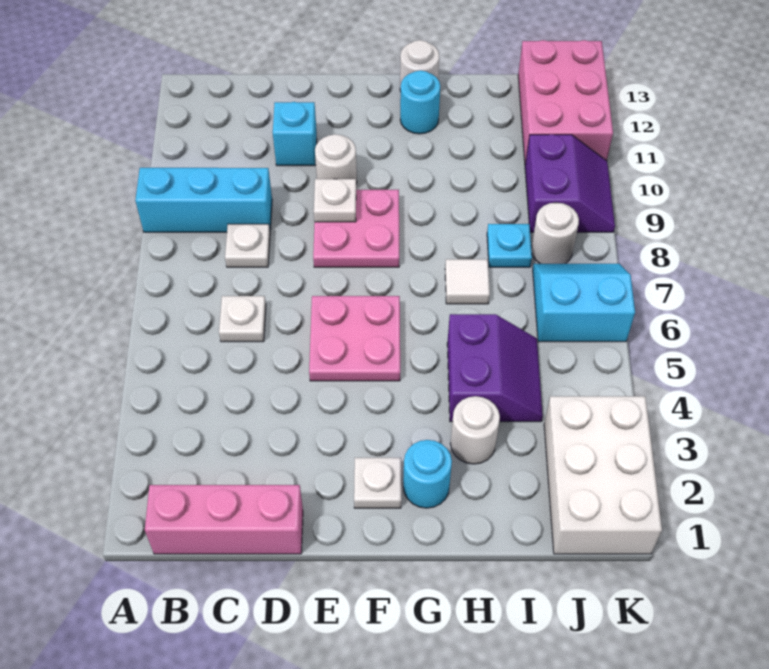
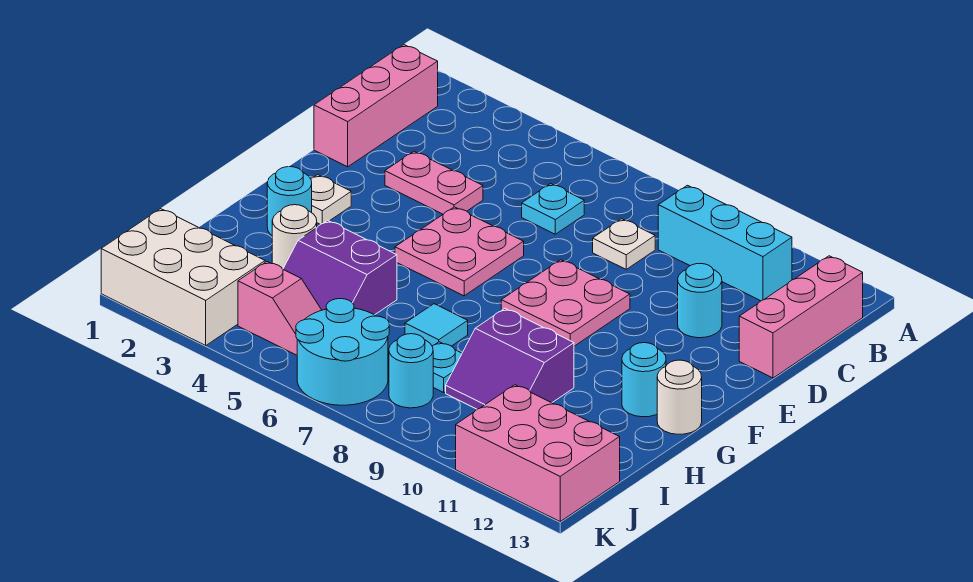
cyan 1x3 brick [135,168,272,232] -> cyan 1x3 brick turned to [658,185,792,301]
none -> pink 1x3 brick [739,256,863,378]
white 1x1 plate [219,296,266,342] -> cyan 1x1 plate [522,184,584,234]
none -> pink 1x2 plate [385,151,483,214]
cyan 1x1 brick [273,102,317,166] -> cyan 1x1 round brick [678,263,722,338]
white 1x1 plate [314,179,356,222] -> none
white 1x1 round brick [315,134,357,184] -> none
white 1x1 tile [445,259,490,304] -> cyan 1x1 tile [405,304,468,346]
none -> pink 1x2 slope [238,262,321,355]
cyan 2x2 slope [533,264,635,342] -> cyan 2x2 round brick [296,299,389,405]
white 1x1 round brick [531,203,579,264] -> cyan 1x1 round brick [389,334,433,408]
purple 2x2 slope [525,134,615,232] -> purple 2x2 slope moved to [446,309,574,409]

